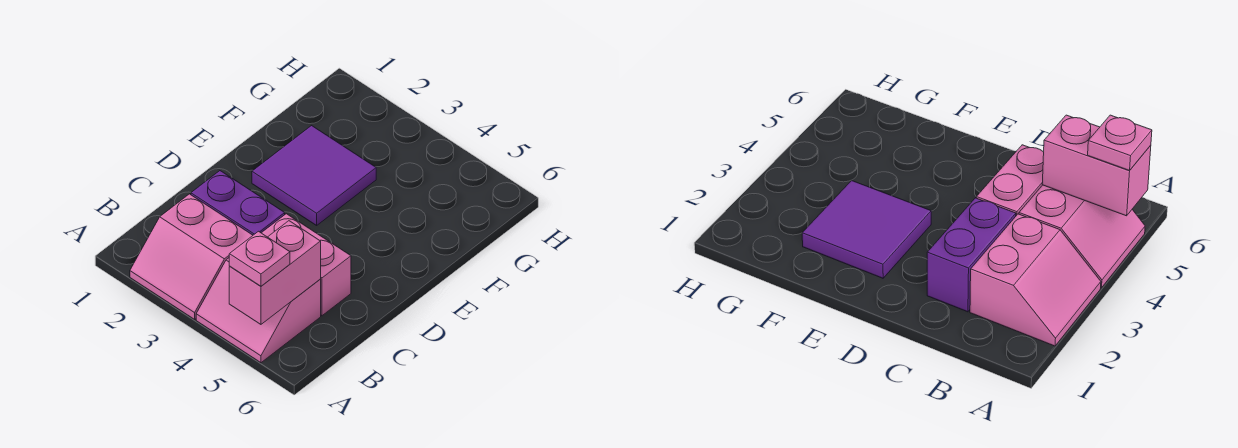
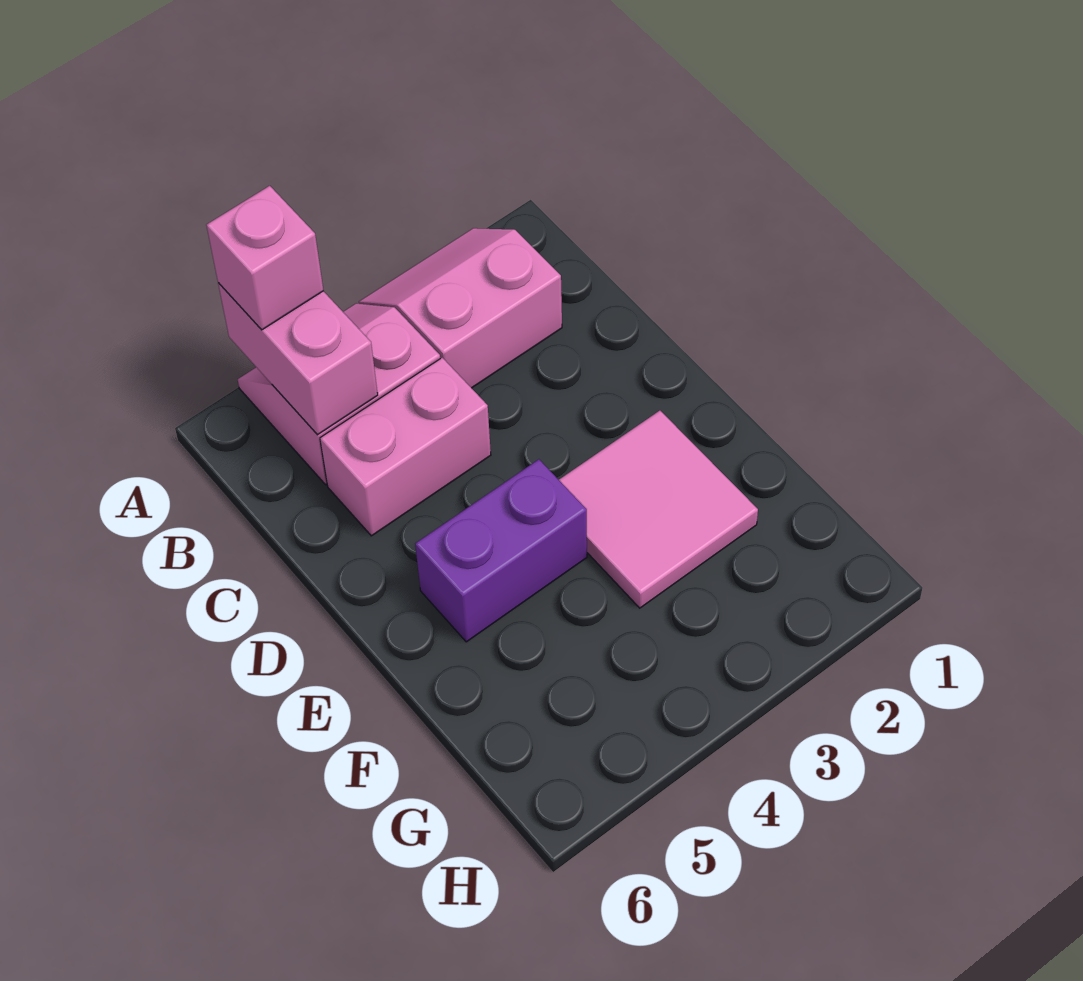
pink 1x1 plate [229,231,290,286] -> pink 1x1 brick [206,186,323,330]
purple 1x2 brick [191,171,285,235] -> purple 1x2 brick moved to [415,459,587,642]
purple 2x2 tile [252,126,376,225] -> pink 2x2 tile [559,411,758,608]

